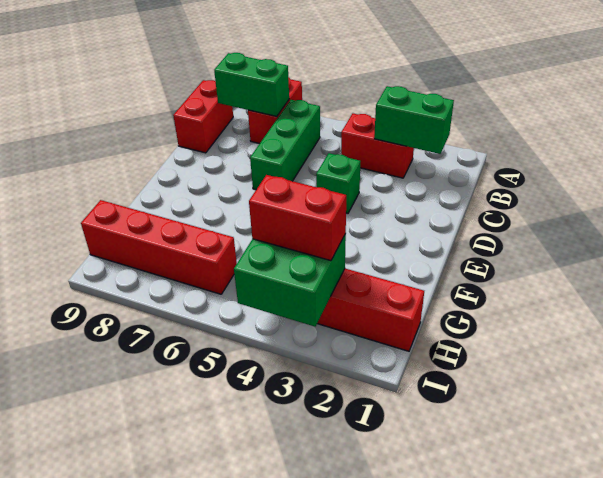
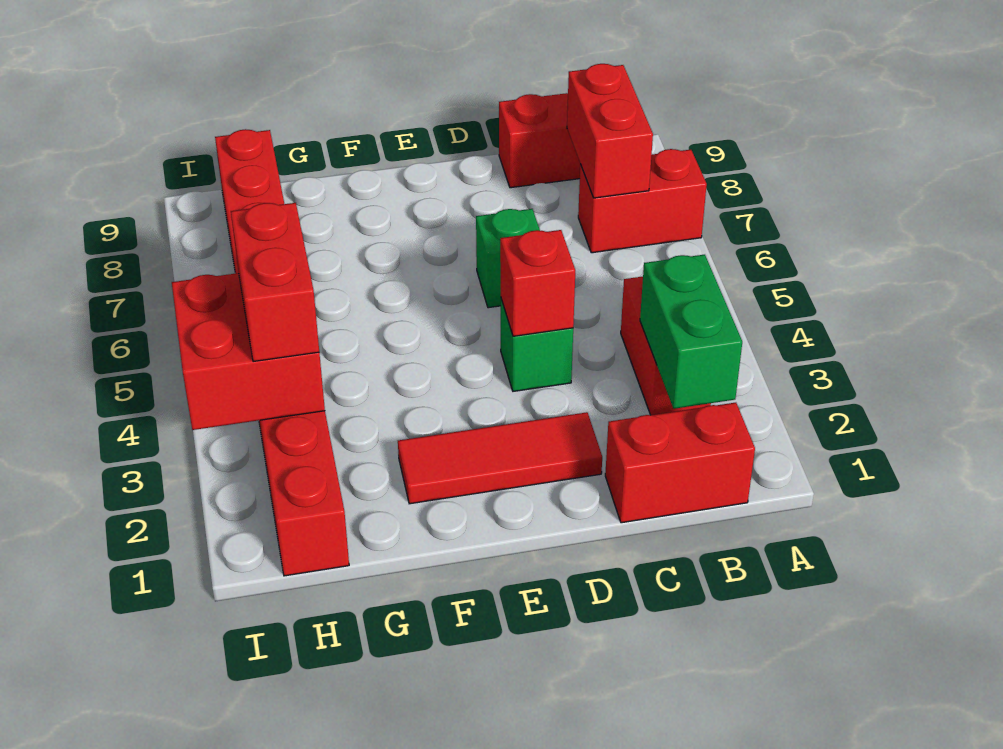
none -> red 1x2 brick [605,403,755,523]
green 1x3 brick [250,100,320,190] -> green 1x1 brick [476,209,540,308]
green 1x2 brick [214,53,289,116] -> red 1x2 brick [567,64,653,198]
none -> red 1x3 tile [398,412,602,504]
none -> red 1x1 brick [500,230,575,336]
green 2x2 brick [234,234,346,327] -> red 2x2 brick [172,273,325,430]

